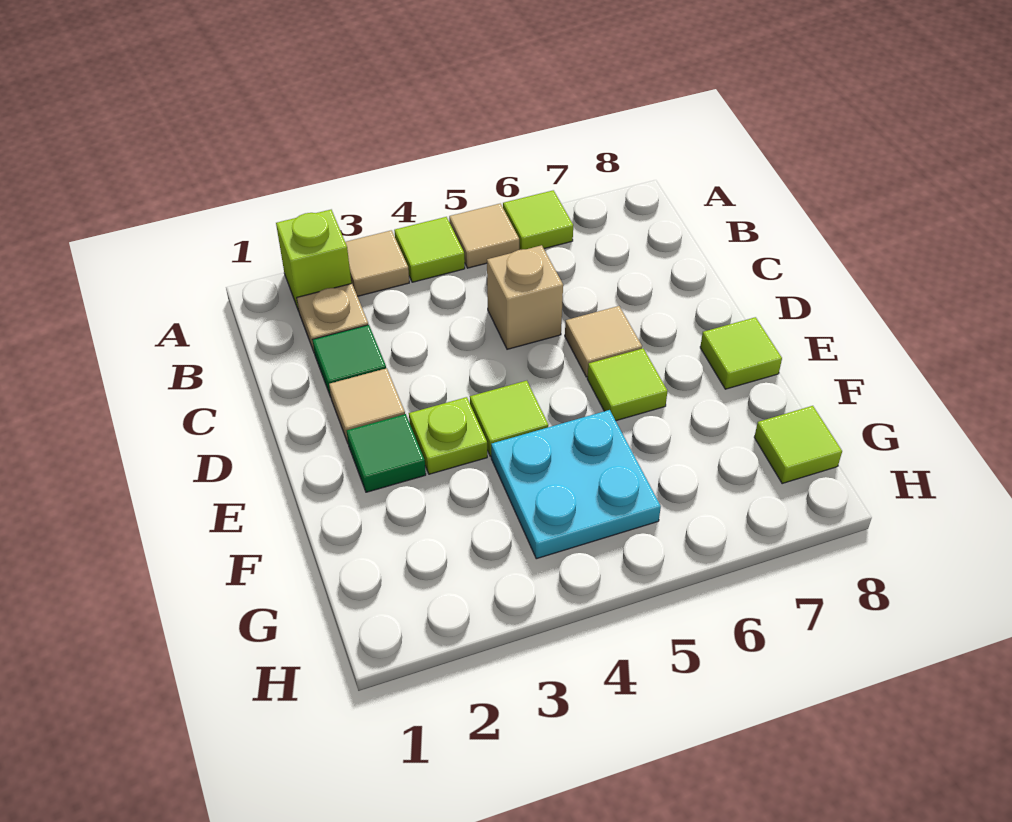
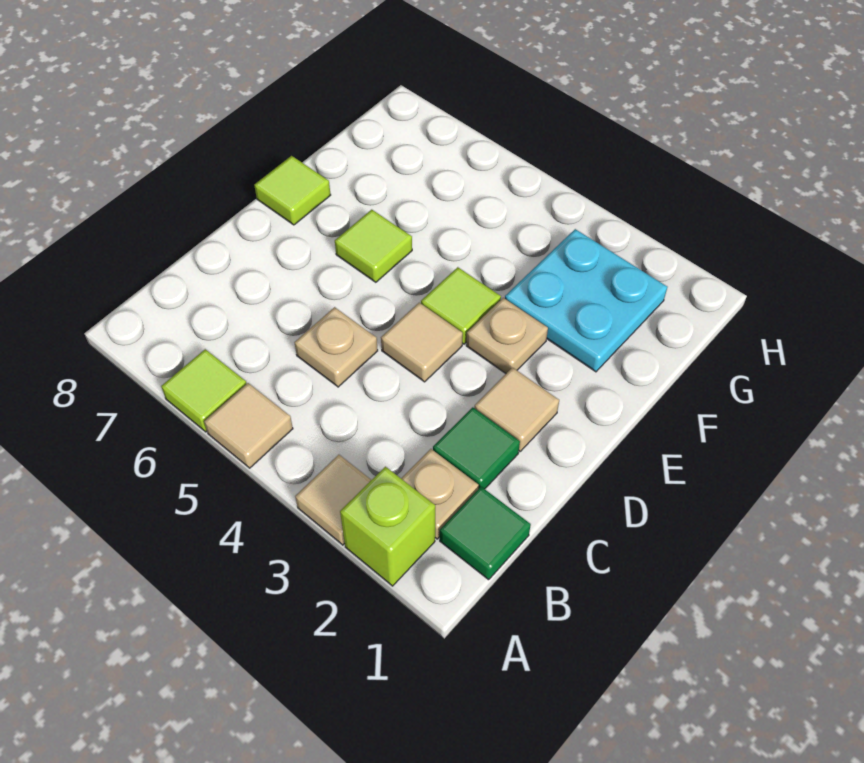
lime 1x1 tile [394,217,465,282] -> none
tan 1x1 brick [487,245,563,349] -> tan 1x1 plate [294,307,378,387]
tan 1x1 tile [565,306,642,377] -> tan 1x1 tile moved to [381,303,463,382]
green 1x1 tile [347,414,426,492] -> green 1x1 tile moved to [440,487,531,580]
lime 1x1 plate [409,397,487,474] -> tan 1x1 plate [466,298,548,374]
cyan 2x2 plate [491,410,661,559] -> cyan 2x2 plate moved to [505,229,667,372]
lime 1x1 tile [754,406,842,484] -> none

